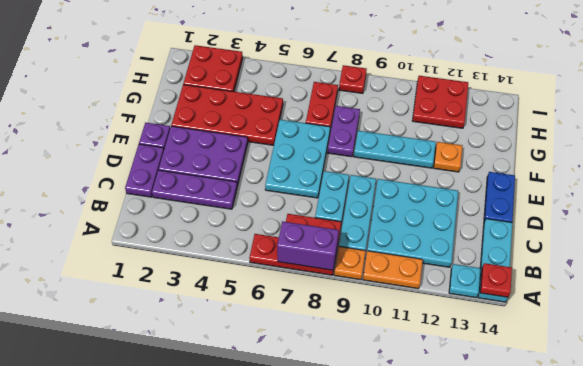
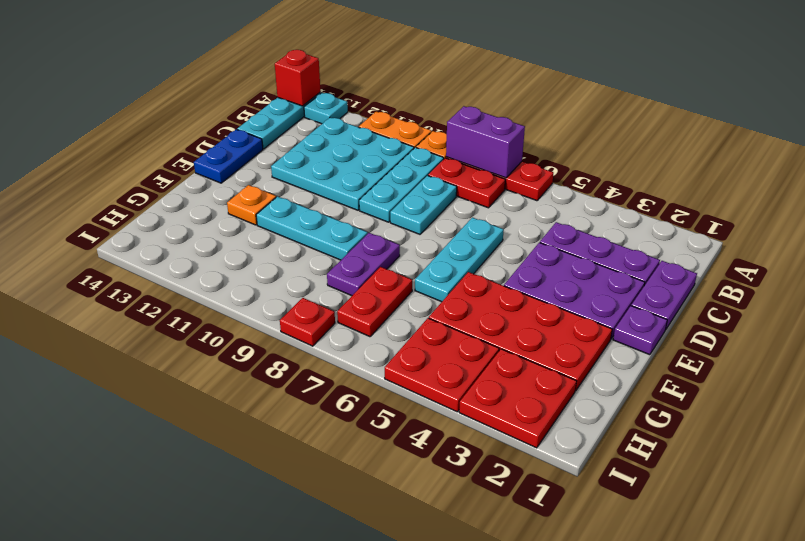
red 1x1 plate [480,263,512,297] -> red 1x1 brick [275,50,321,106]
cyan 2x3 plate [265,120,330,198] -> cyan 1x3 plate [415,218,504,302]
red 2x2 plate [412,76,468,128] -> red 2x2 plate moved to [385,318,499,412]

